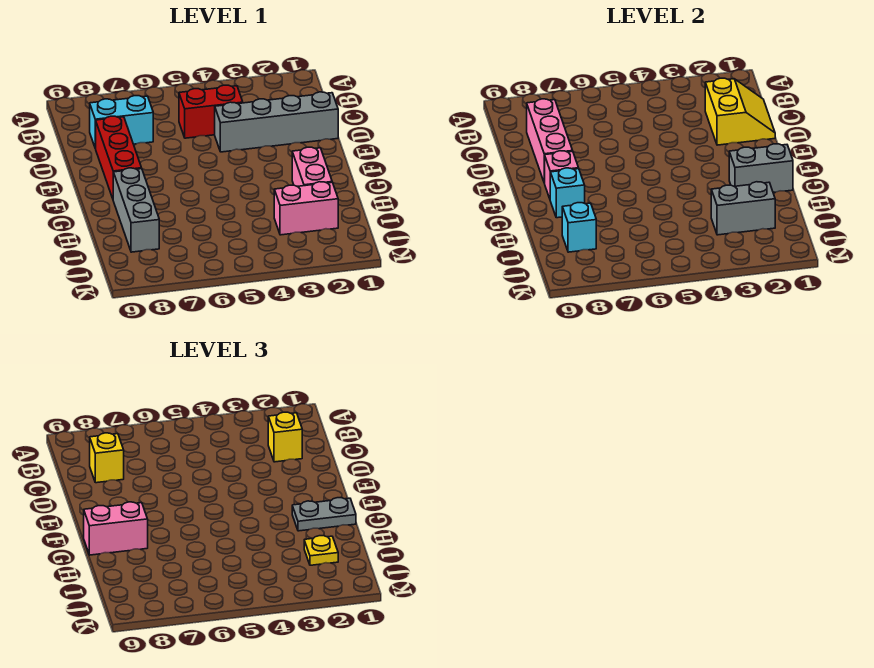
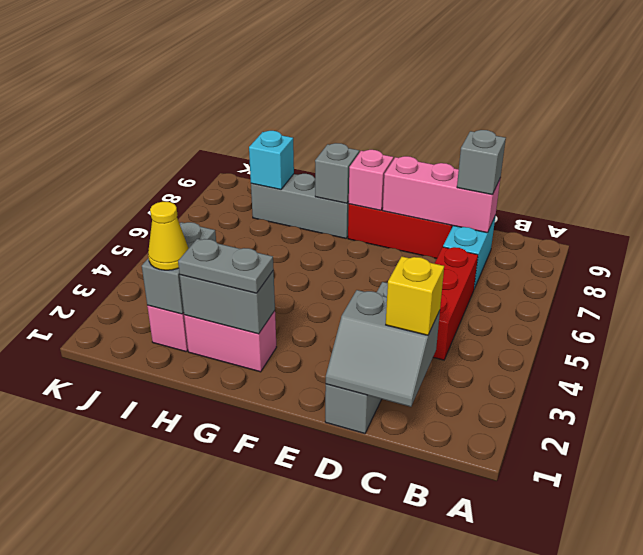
yellow 2x2 slope [705,78,775,145] -> grey 2x2 slope [326,290,440,407]
red 1x2 brick [179,85,243,138] -> red 1x3 brick [433,247,478,360]
yellow 1x1 brick [90,433,124,483] -> grey 1x1 brick [457,130,506,195]
grey 1x2 brick [729,144,793,193] -> grey 1x2 brick turned to [180,271,275,334]
grey 1x2 plate [292,498,356,531] -> grey 1x2 plate turned to [178,239,274,293]
cyan 1x1 brick [550,168,585,218] -> grey 1x1 brick [315,143,359,203]
pink 1x2 brick [84,502,148,555] -> none
yellow 1x1 plate [304,536,338,565] -> yellow 1x1 cone [148,202,189,270]

